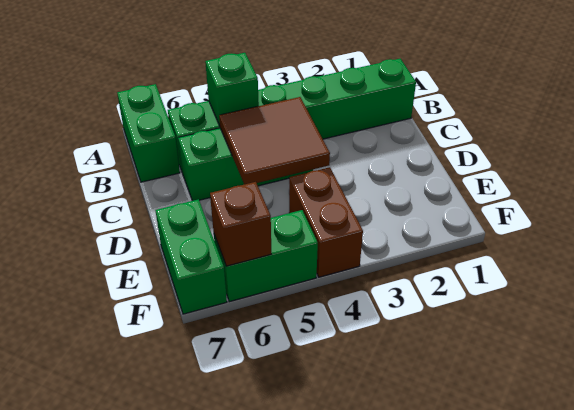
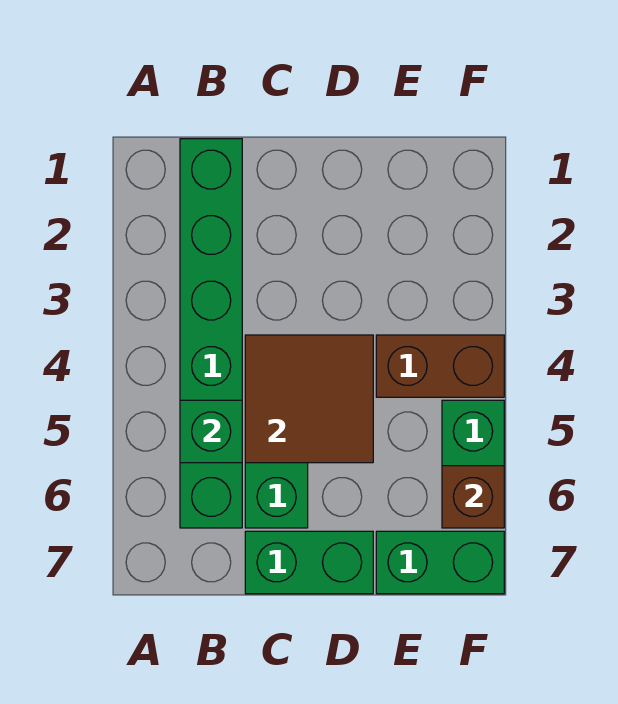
green 1x2 brick [117,84,180,182] -> green 1x2 brick moved to [245,531,373,594]

